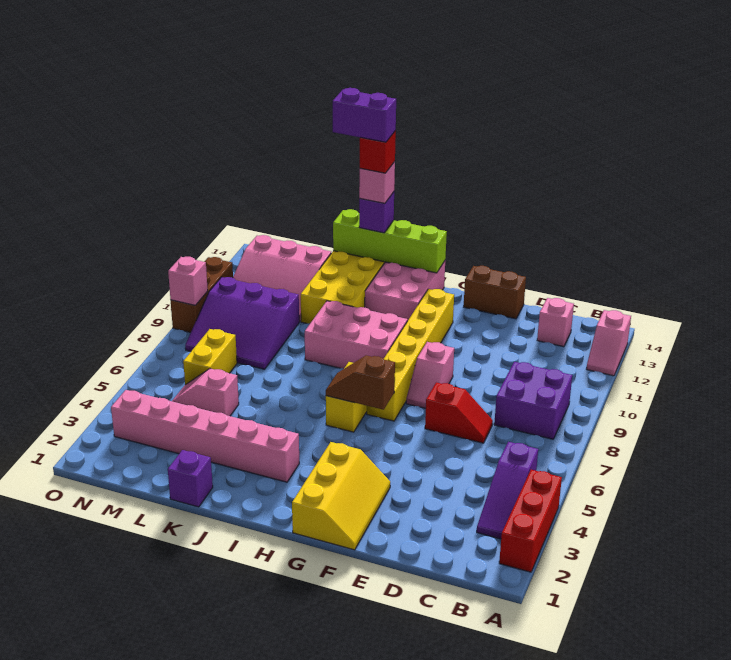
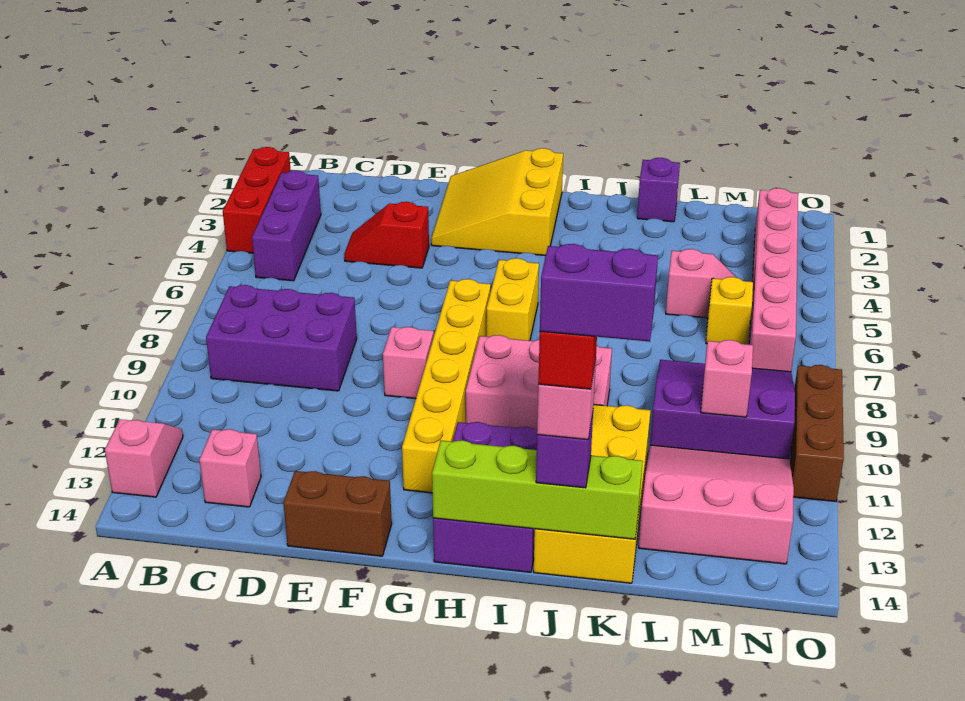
purple 1x3 slope [477,442,538,539] -> purple 1x3 brick [252,170,321,281]
purple 2x2 brick [494,362,572,439] -> purple 2x3 brick [206,285,357,391]
red 1x2 slope [425,383,493,443] -> red 1x2 slope moved to [344,202,429,268]
yellow 2x3 slope [292,442,390,550] -> yellow 3x3 slope [431,148,563,256]
brown 1x2 slope [326,355,395,410] -> none
pink 2x3 brick [365,261,445,320] -> purple 2x3 brick [433,422,537,572]
pink 1x6 brick [111,390,299,482] -> pink 1x6 brick turned to [749,188,798,372]
yellow 1x2 brick [183,329,237,385] -> yellow 1x1 brick [706,277,753,344]
pink 1x1 brick [168,257,208,305] -> pink 1x1 brick moved to [701,340,753,417]

